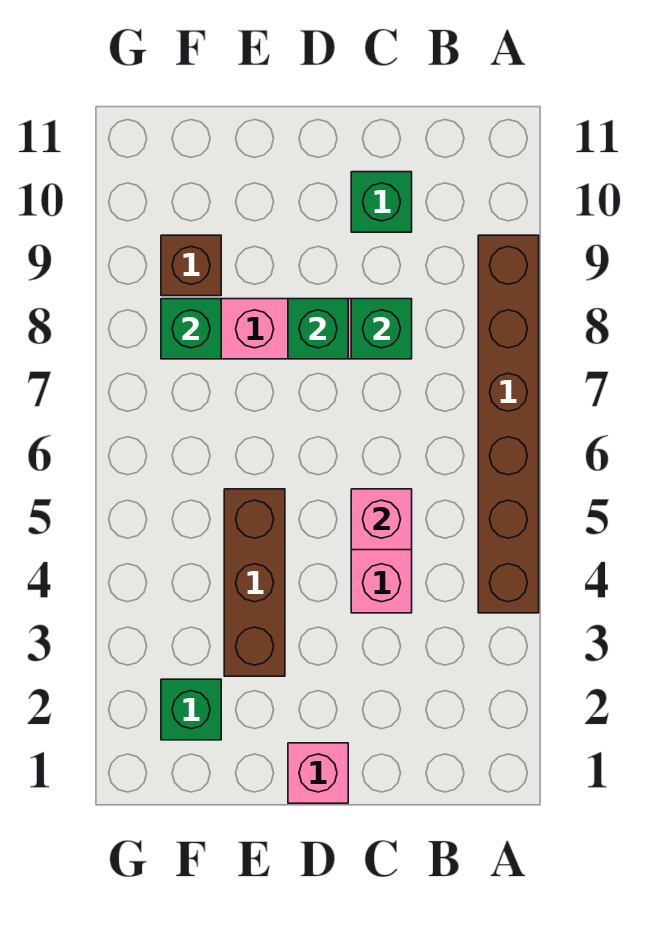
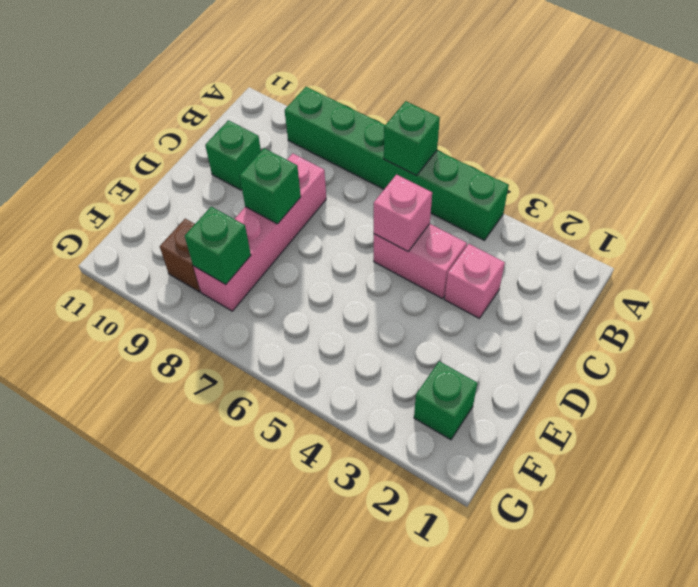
brown 1x6 brick [478,235,539,613] -> green 1x6 brick [285,87,509,240]
green 1x1 brick [351,299,412,359] -> green 1x1 brick moved to [384,101,440,176]
pink 1x1 brick [288,743,348,803] -> pink 1x1 brick moved to [445,244,505,318]
brown 1x3 brick [224,489,285,676] -> none

